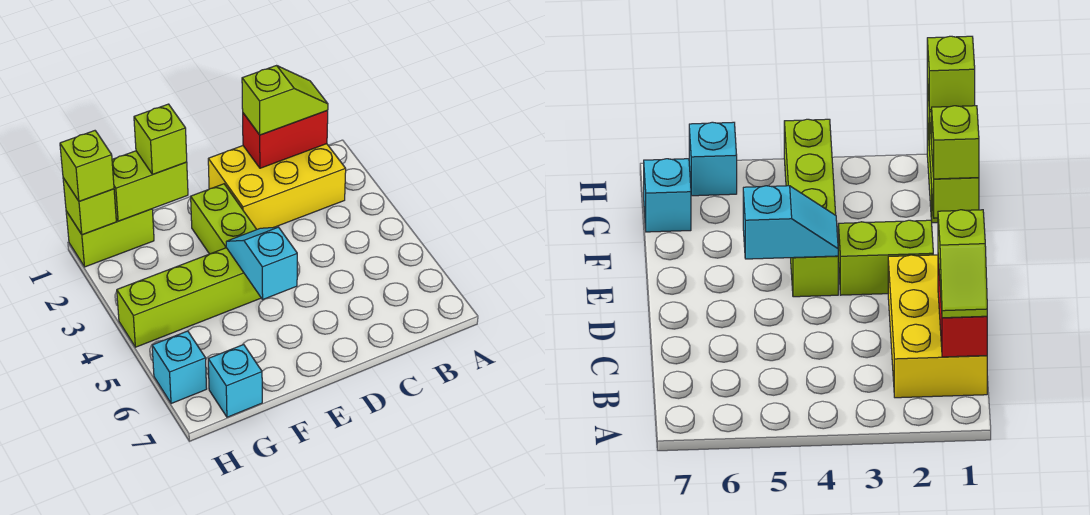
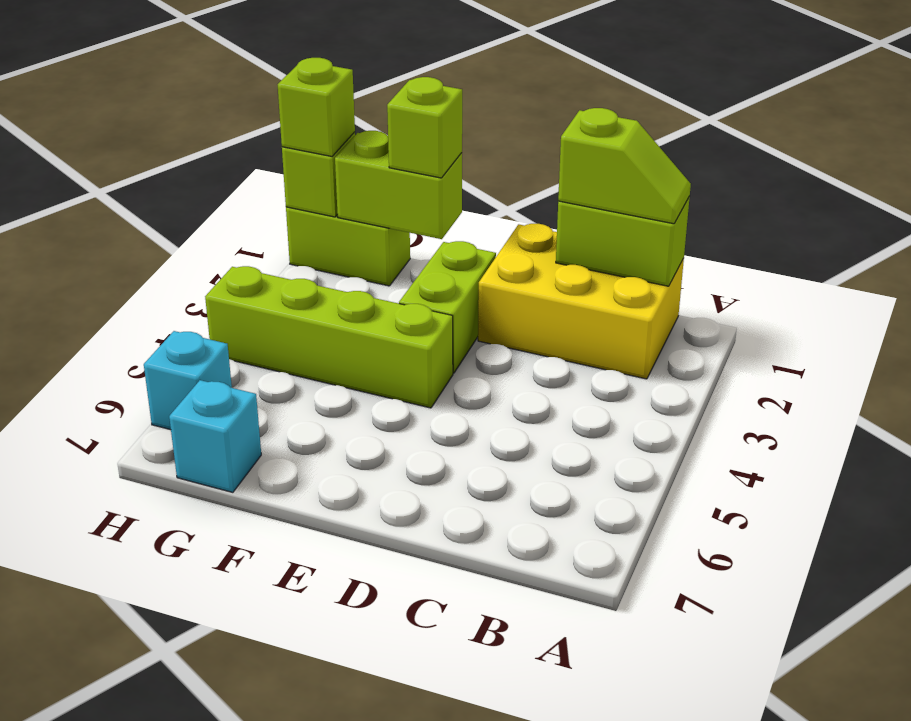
red 1x2 brick [243,111,328,168] -> lime 1x2 brick [556,197,690,286]
cyan 1x2 slope [226,227,297,299] -> none

